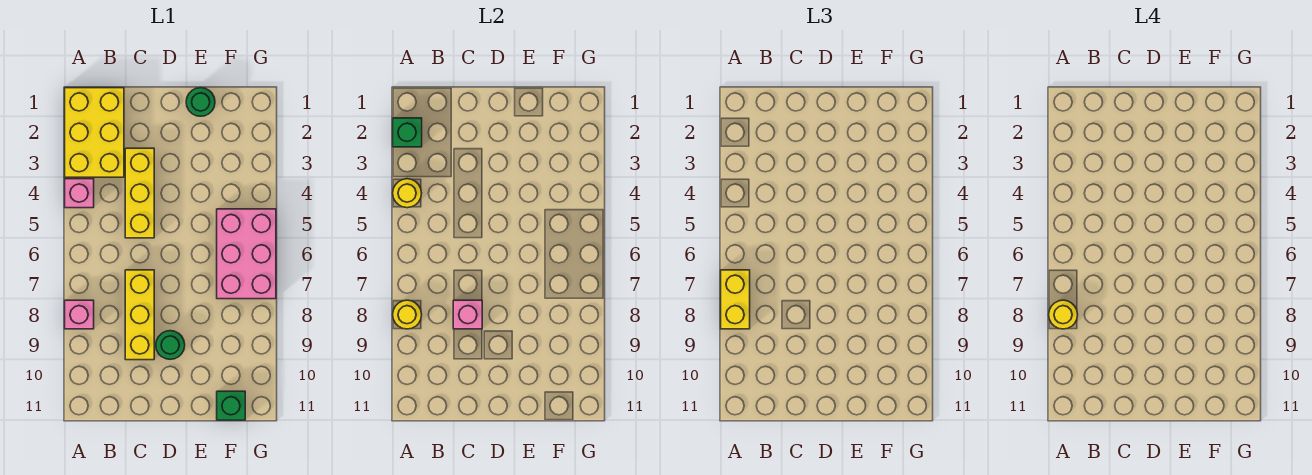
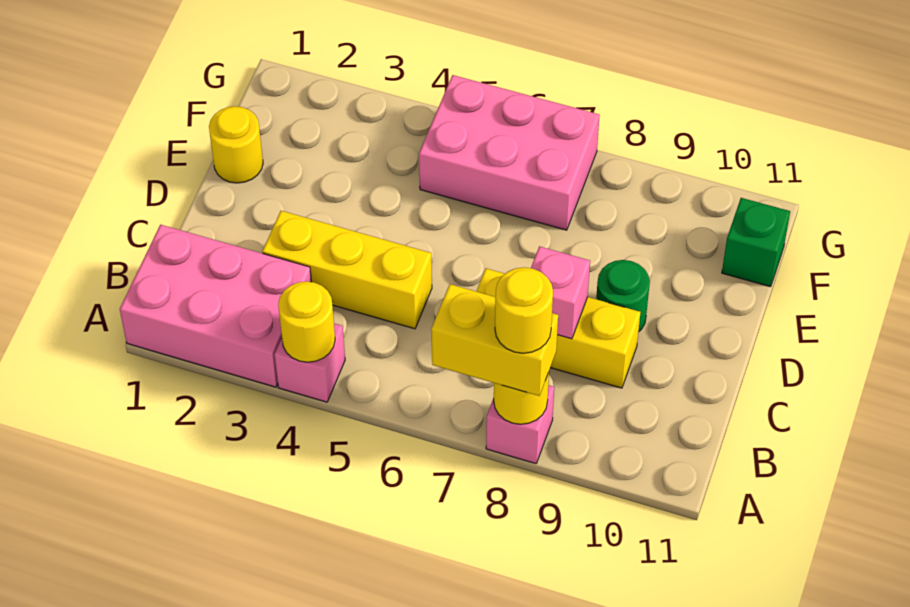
yellow 2x3 brick [65,88,124,177] -> pink 2x3 brick [120,225,311,387]
green 1x1 brick [393,118,422,147] -> none
green 1x1 round brick [186,88,215,116] -> yellow 1x1 round brick [209,106,263,183]

